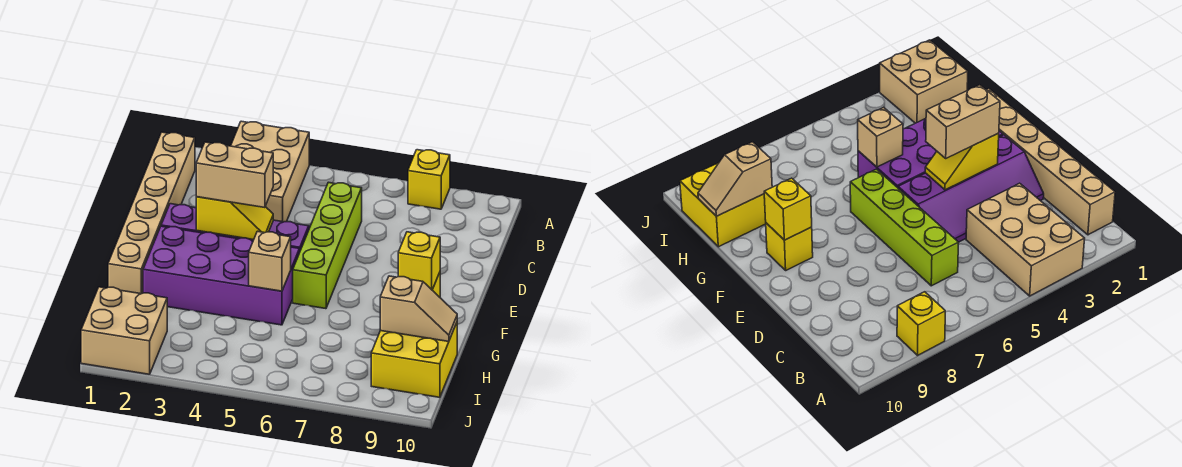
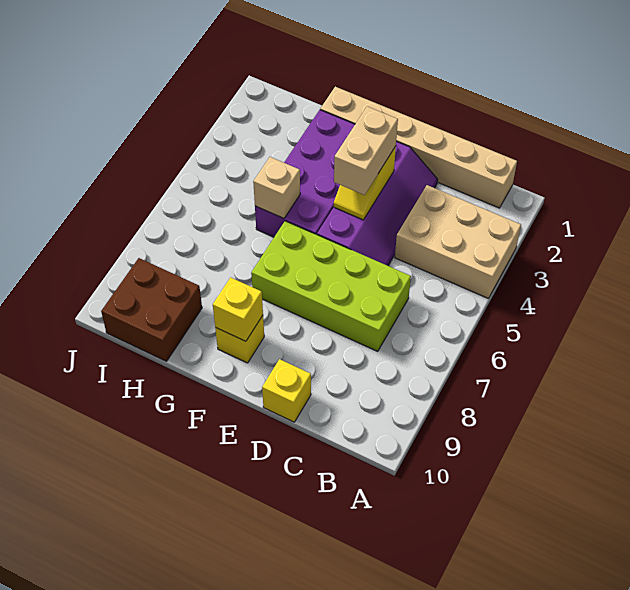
yellow 1x1 brick [408,150,450,209] -> yellow 1x1 brick moved to [262,359,311,422]
lime 1x4 brick [293,182,362,309] -> lime 2x4 brick [251,221,411,351]
yellow 2x2 brick [371,323,457,397] -> brown 2x2 brick [101,258,202,361]
tan 1x2 slope [380,276,457,342] -> none
tan 2x2 brick [81,287,167,374] -> none

